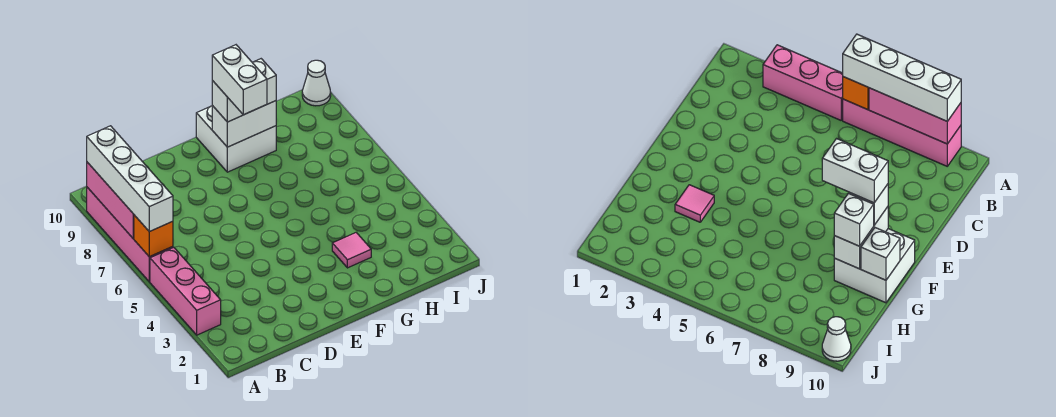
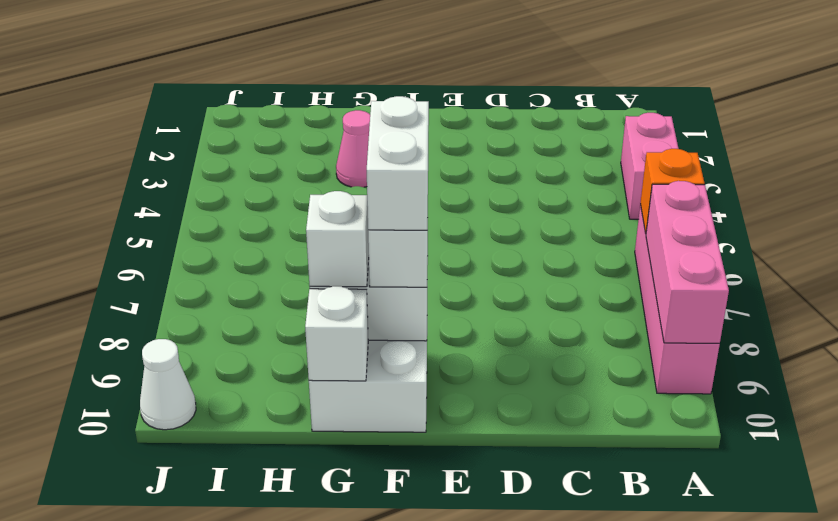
pink 1x3 brick [150,247,221,335] -> pink 1x2 brick [621,113,679,219]
white 1x4 brick [87,126,173,232] -> none
pink 1x1 tile [332,233,371,268] -> pink 1x1 cone [336,110,370,187]

